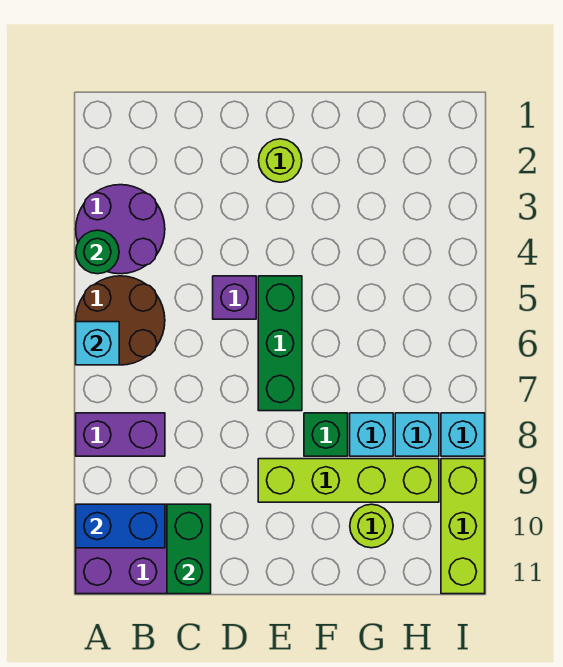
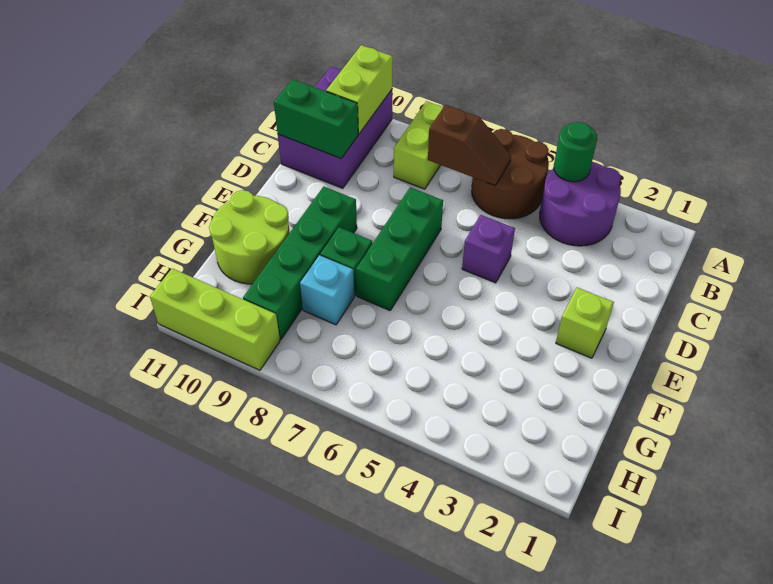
cyan 1x1 brick [76,322,119,365] -> none
purple 1x2 brick [76,413,165,456] -> lime 1x2 brick [394,101,443,189]
blue 1x2 brick [76,504,165,548] -> lime 1x2 brick [326,45,393,134]
none -> brown 1x2 slope [428,105,511,186]
lime 1x1 round brick [258,139,302,182] -> lime 1x1 brick [556,287,614,358]
green 1x3 brick [258,276,302,411] -> green 1x3 brick turned to [356,187,443,310]
lime 1x4 brick [258,459,439,502] -> green 1x4 brick [243,186,357,339]
lime 1x1 round brick [350,504,393,548] -> lime 2x2 round brick [209,190,290,284]
cyan 1x1 brick [395,413,439,456] -> none
cyan 1x1 brick [441,413,485,456] -> none

